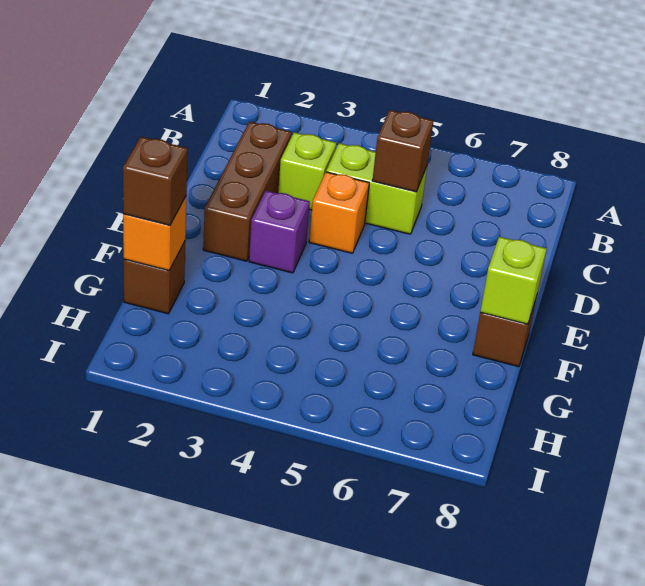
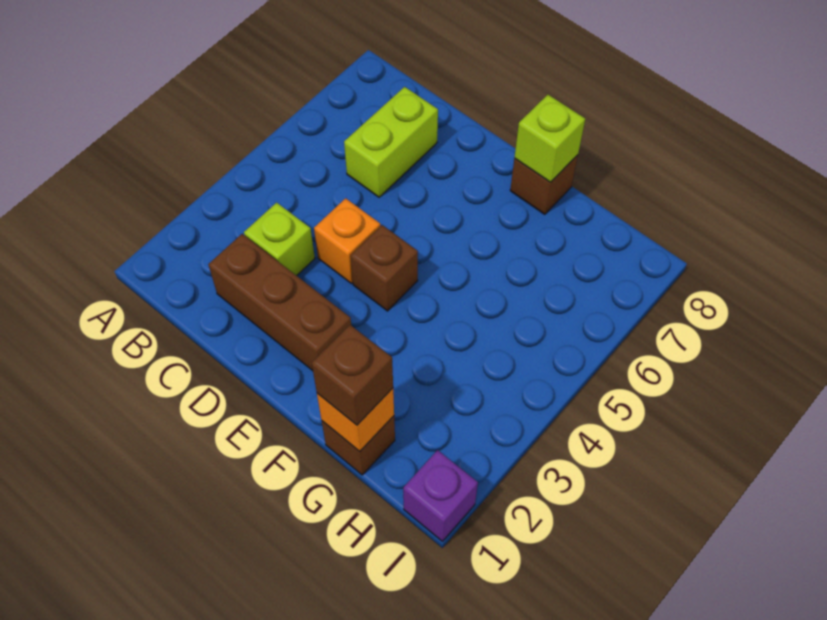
lime 1x2 brick [326,143,427,234] -> lime 1x2 brick moved to [344,87,438,197]
brown 1x1 brick [372,110,434,192] -> brown 1x1 brick moved to [351,225,418,311]
purple 1x1 brick [249,191,310,273] -> purple 1x1 brick moved to [403,450,478,541]

